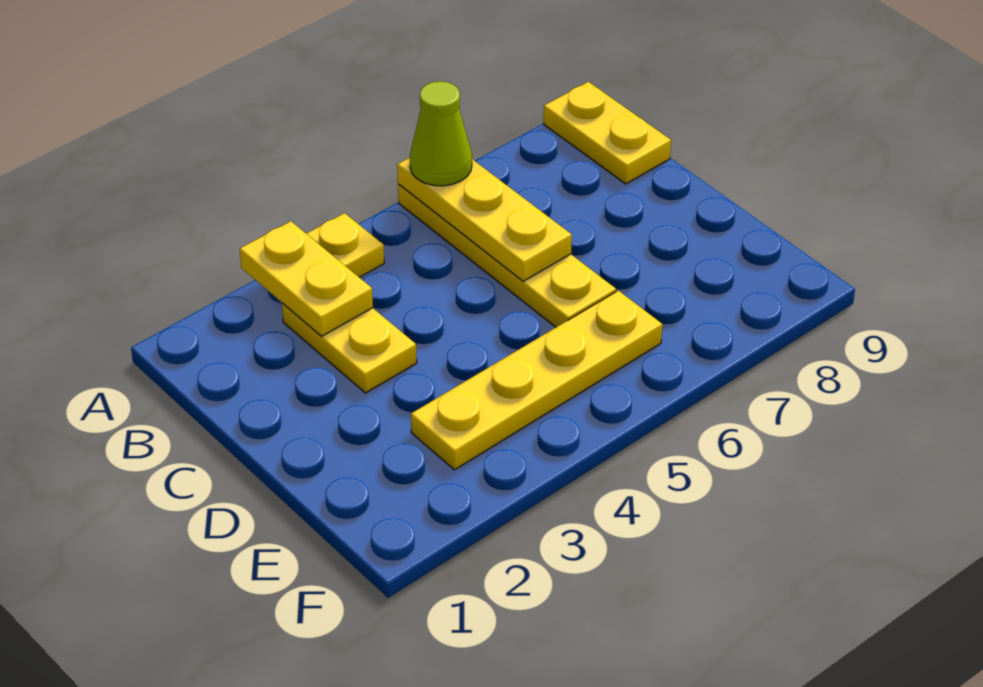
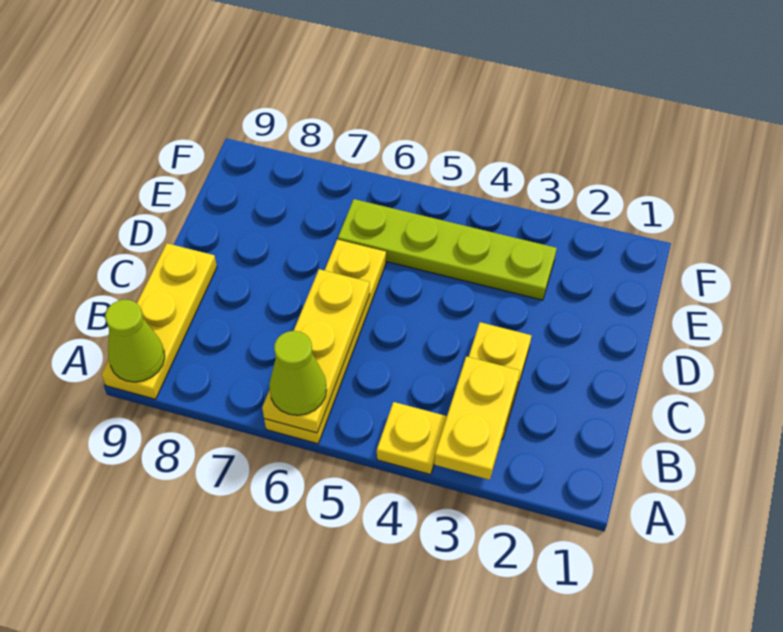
yellow 1x2 plate [544,82,671,184] -> yellow 1x3 plate [102,243,217,399]
none -> lime 1x1 cone [105,300,165,382]
yellow 1x4 plate [411,291,662,470] -> lime 1x4 plate [338,199,557,300]

